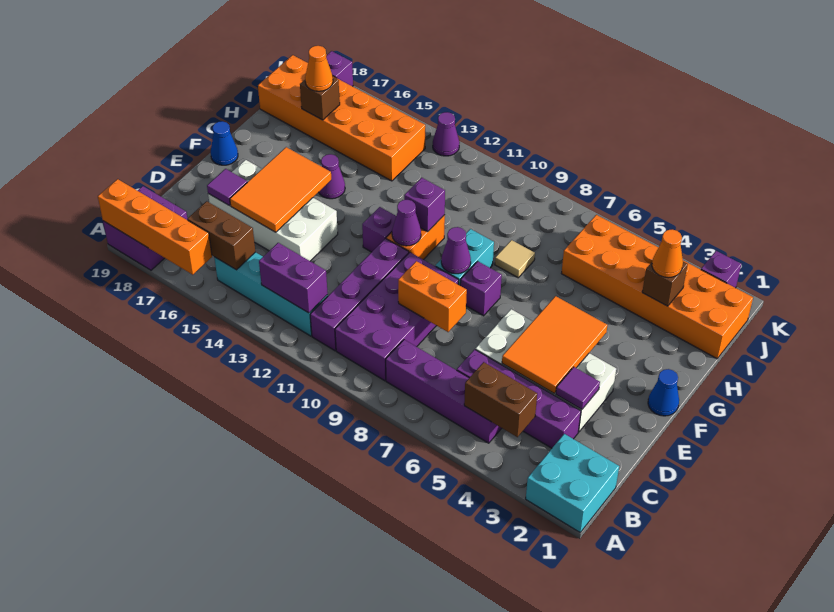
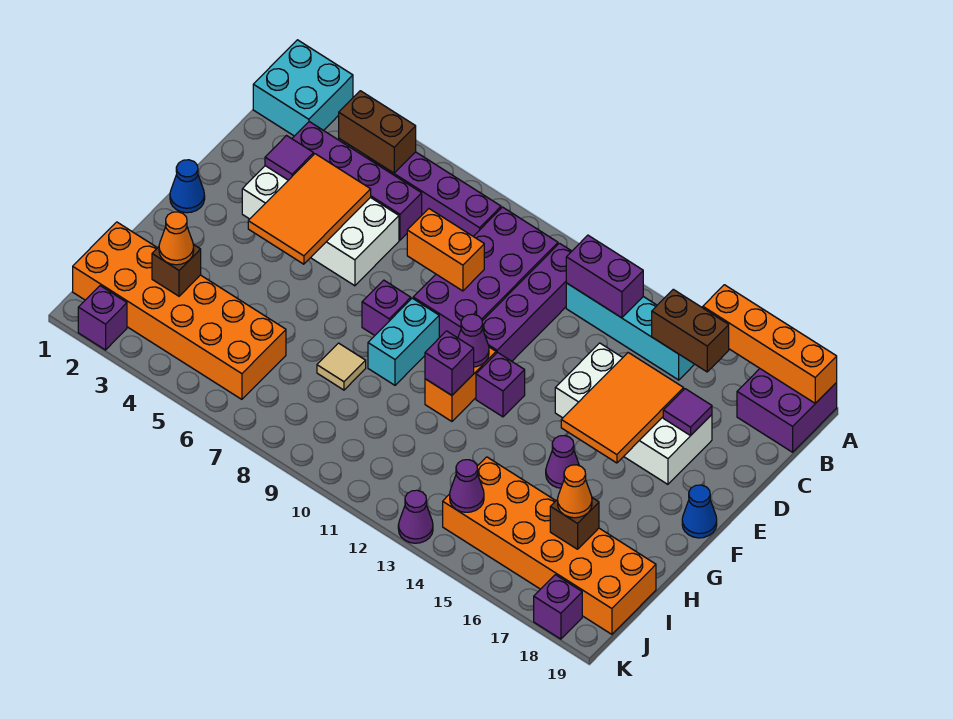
purple 1x1 cone [441,227,471,274] -> purple 1x1 cone moved to [450,460,484,512]

